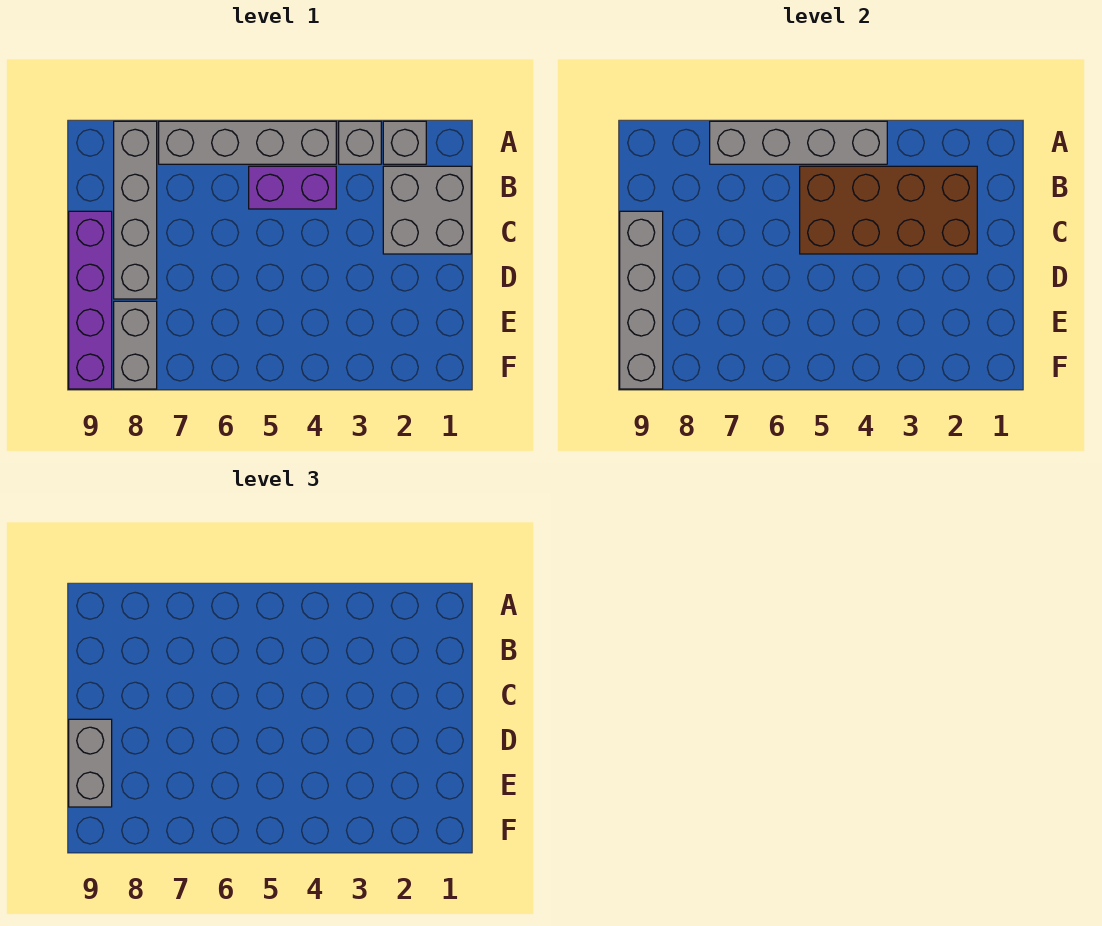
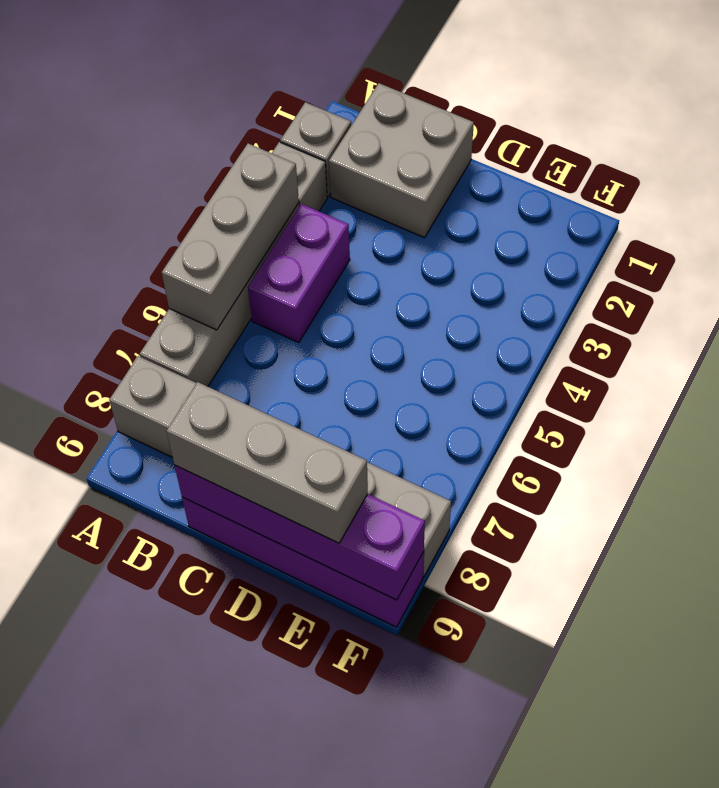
grey 1x4 brick [710,121,887,164] -> grey 1x3 brick [162,143,299,330]
brown 2x4 brick [800,166,977,254] -> none
grey 1x4 brick [620,211,663,389] -> purple 1x4 brick [175,465,425,600]
grey 1x2 brick [69,719,112,807] -> grey 1x3 brick [167,382,368,543]

